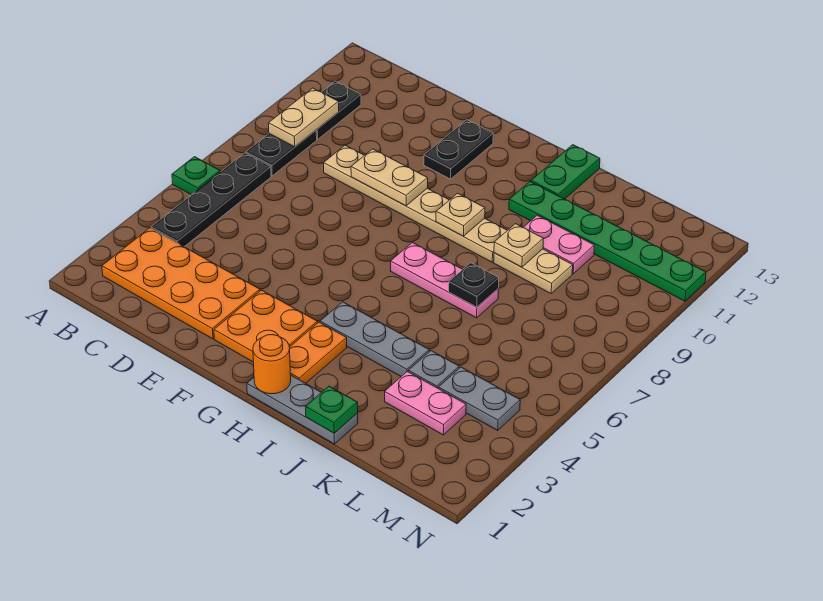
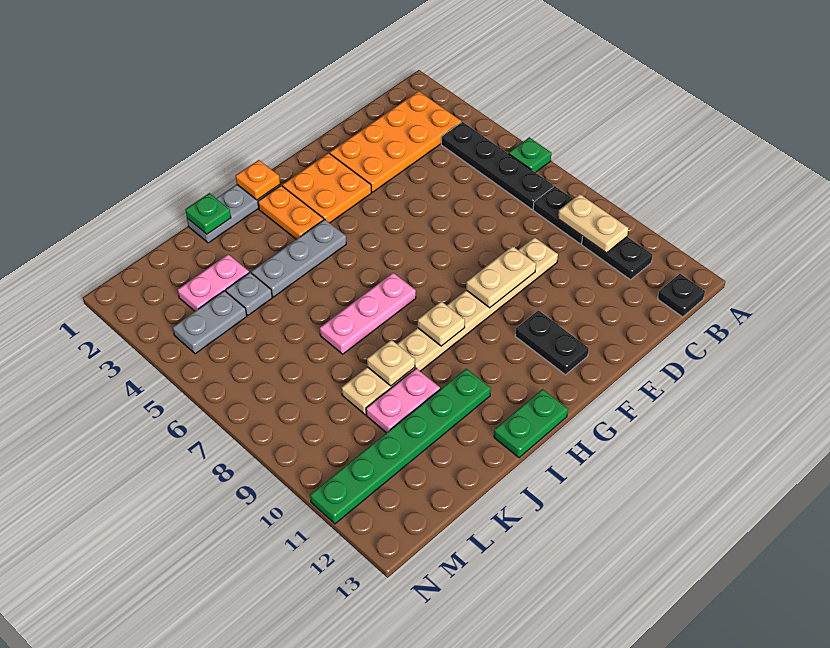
orange 1x1 round brick [253,335,291,394] -> orange 1x1 plate [236,160,280,200]
green 1x2 plate [531,145,600,199] -> green 1x2 plate turned to [494,389,568,458]
black 1x1 plate [449,263,499,307] -> black 1x1 plate moved to [658,274,705,317]

